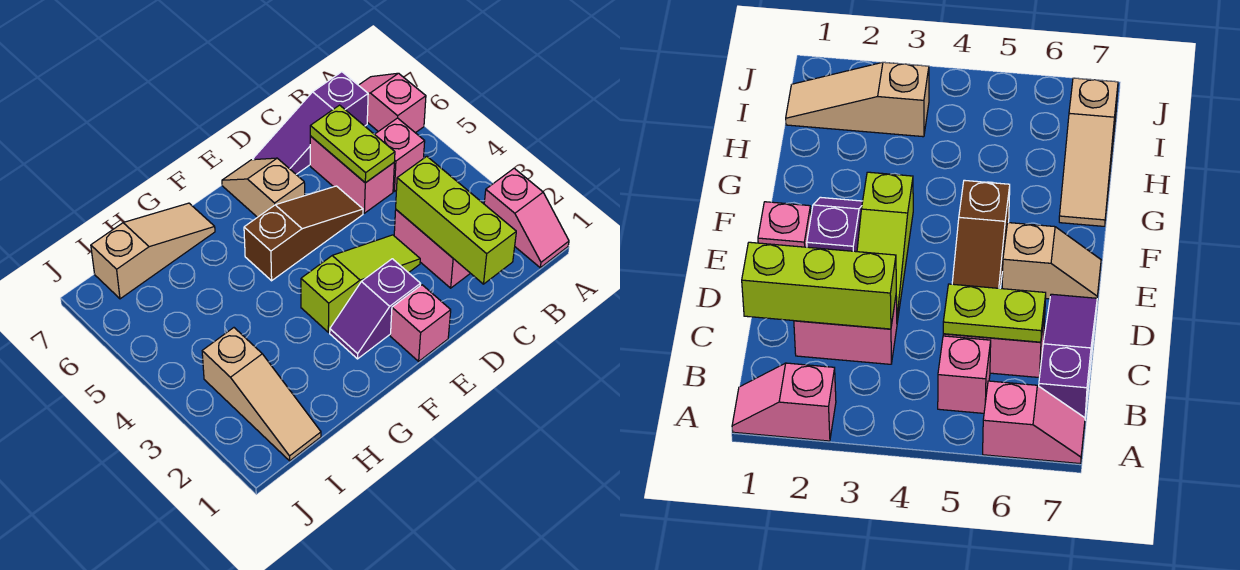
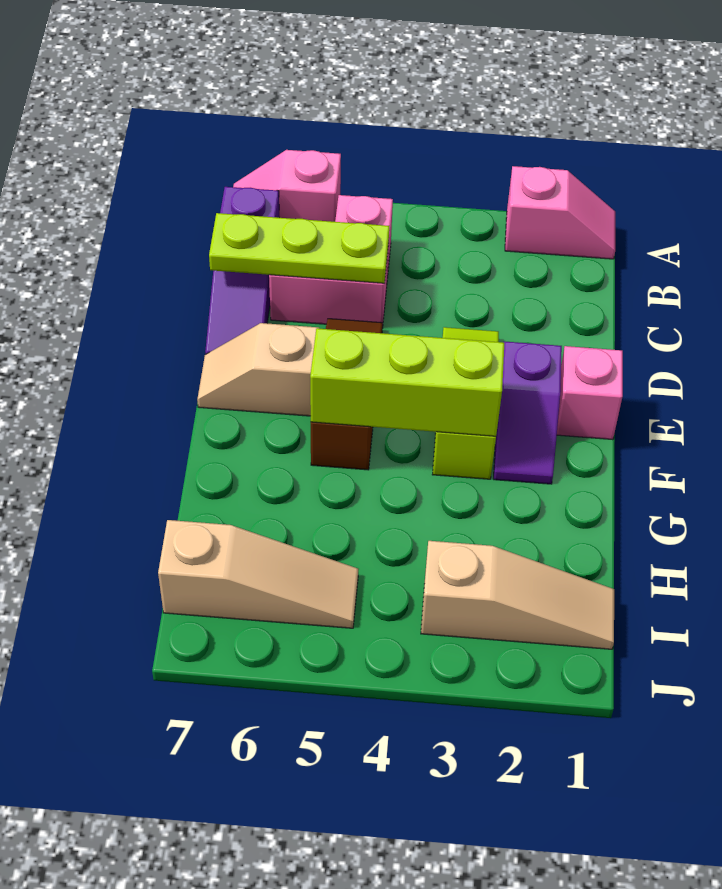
lime 1x3 brick [396,156,516,284] -> lime 1x3 brick moved to [310,328,504,436]
pink 1x2 brick [394,210,470,288] -> none
lime 1x2 plate [310,105,395,183] -> lime 1x3 plate [209,213,389,283]
tan 1x3 slope [91,203,215,299] -> tan 1x3 slope turned to [158,520,358,628]

